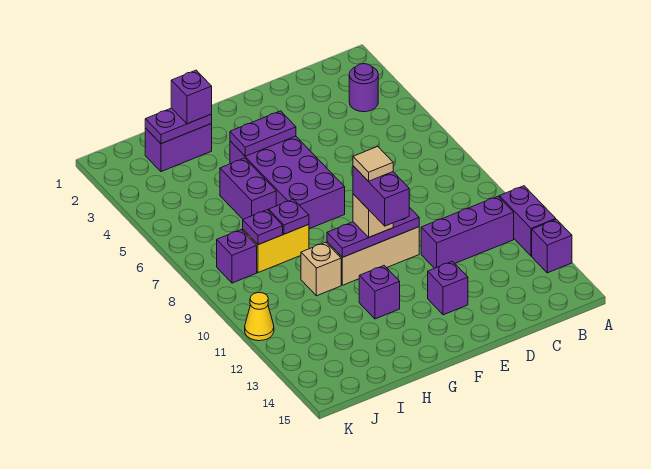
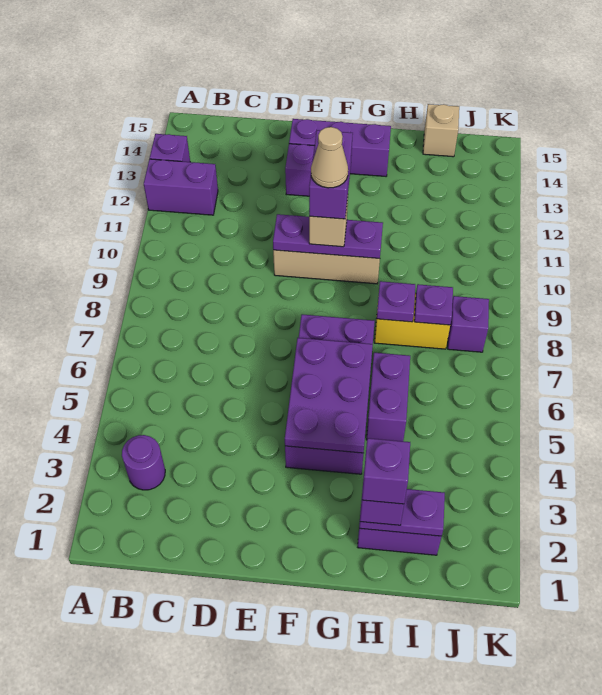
purple 1x2 brick [499,186,556,256] -> purple 1x2 brick turned to [144,159,218,215]
purple 1x3 brick [421,196,514,268] -> purple 1x3 brick moved to [289,119,391,176]
purple 1x2 plate [230,111,296,156] -> purple 2x3 plate [285,338,373,453]
tan 1x1 tile [353,147,393,181] -> tan 1x1 cone [311,127,348,188]
purple 1x1 brick [359,266,400,319] -> purple 1x1 brick moved to [362,438,410,504]
tan 1x1 brick [301,242,341,296] -> tan 1x1 brick moved to [423,104,459,157]
yellow 1x1 cone [245,293,274,341] -> none

